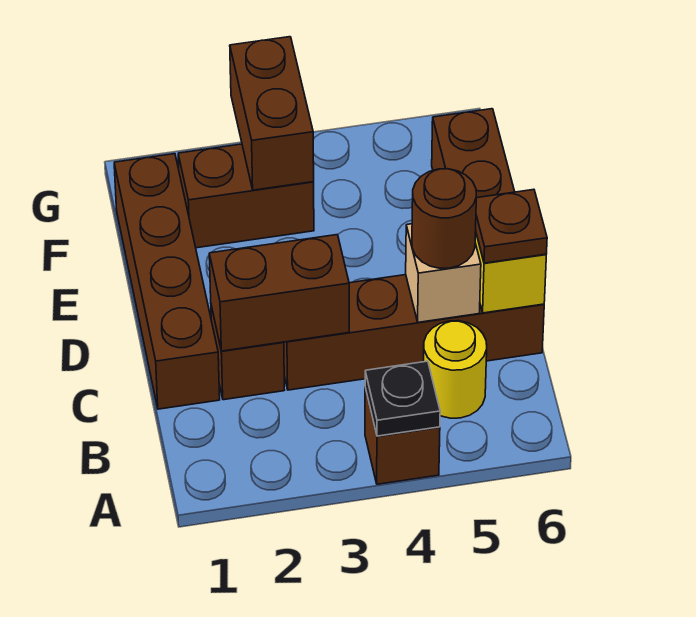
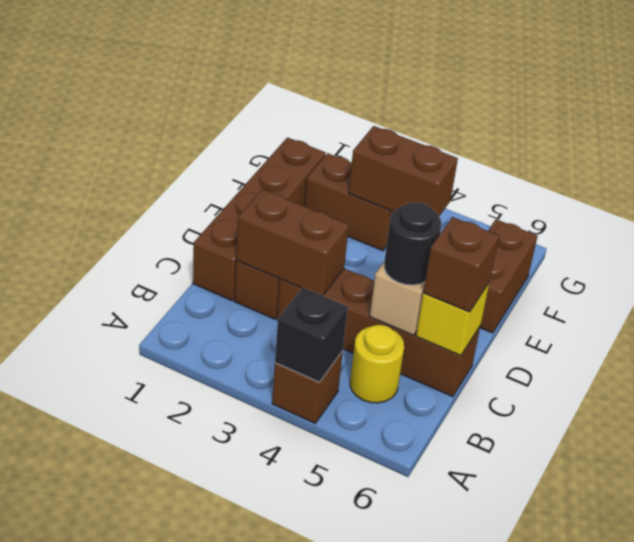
black 1x1 plate [365,361,440,436] -> black 1x1 brick [275,288,348,382]
brown 1x1 round brick [412,169,476,268] -> black 1x1 round brick [384,202,441,285]
brown 1x1 plate [476,189,547,263] -> brown 1x1 brick [423,217,499,312]
brown 1x2 brick [230,37,314,190] -> brown 1x2 brick turned to [349,126,458,216]

